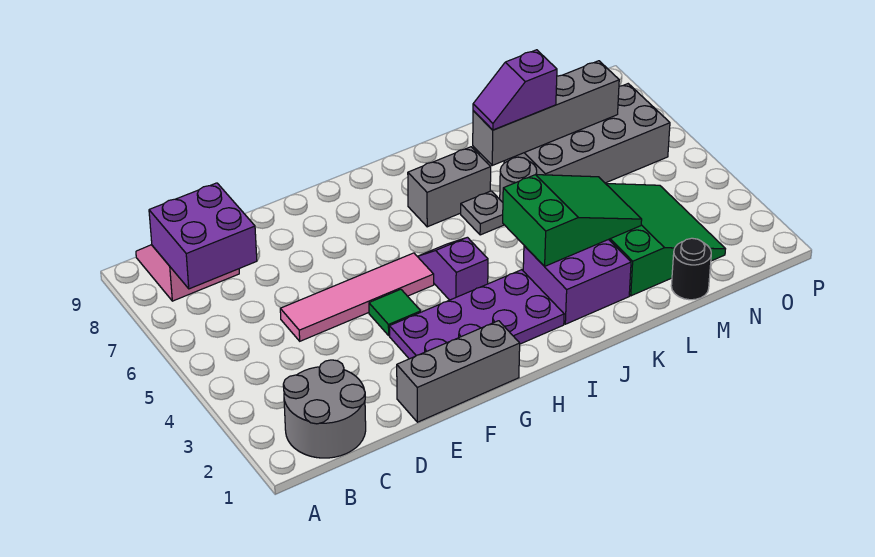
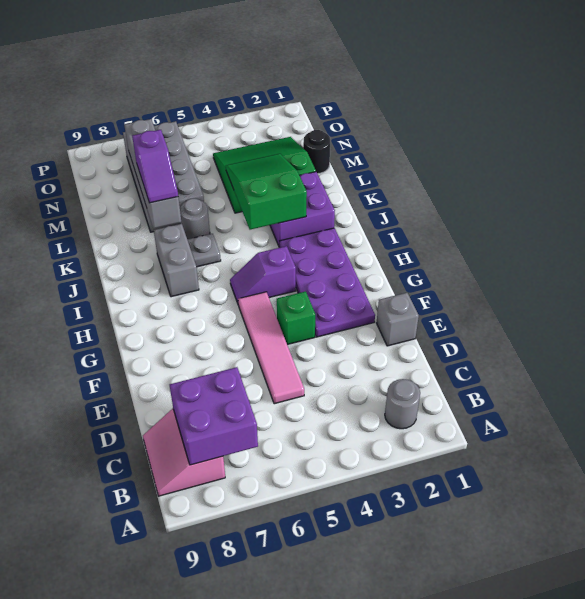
grey 2x2 round brick [283,360,366,458] -> grey 1x1 round brick [385,379,420,429]
grey 1x3 brick [397,321,520,422] -> grey 1x1 brick [377,293,419,346]
green 1x1 tile [369,289,421,335] -> green 1x1 brick [277,291,315,345]

